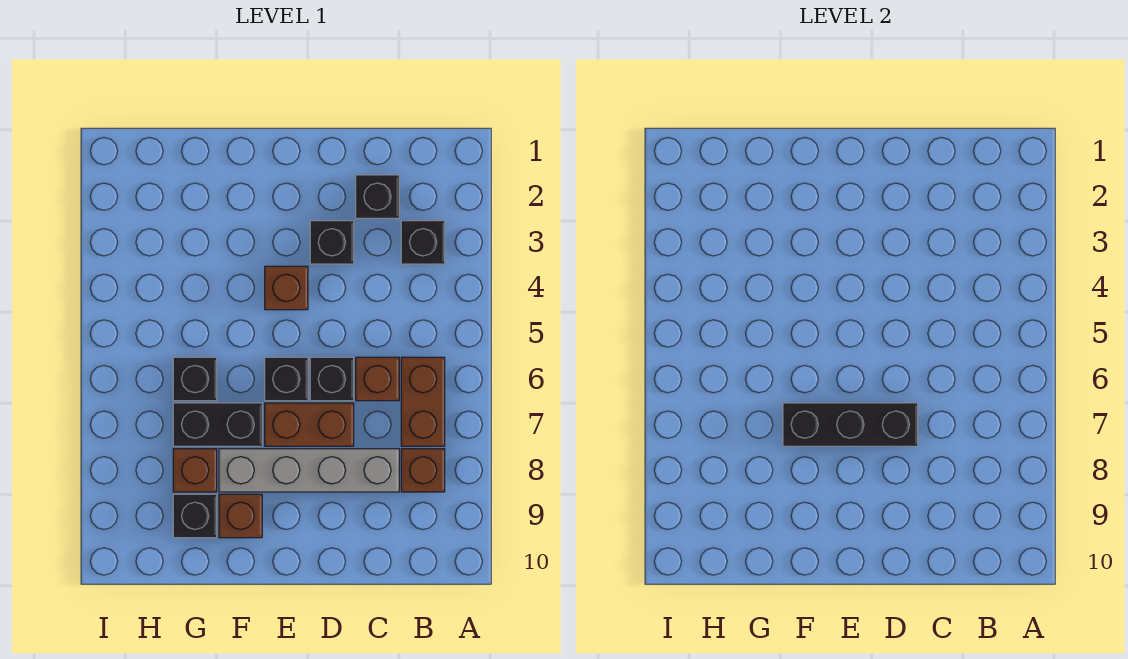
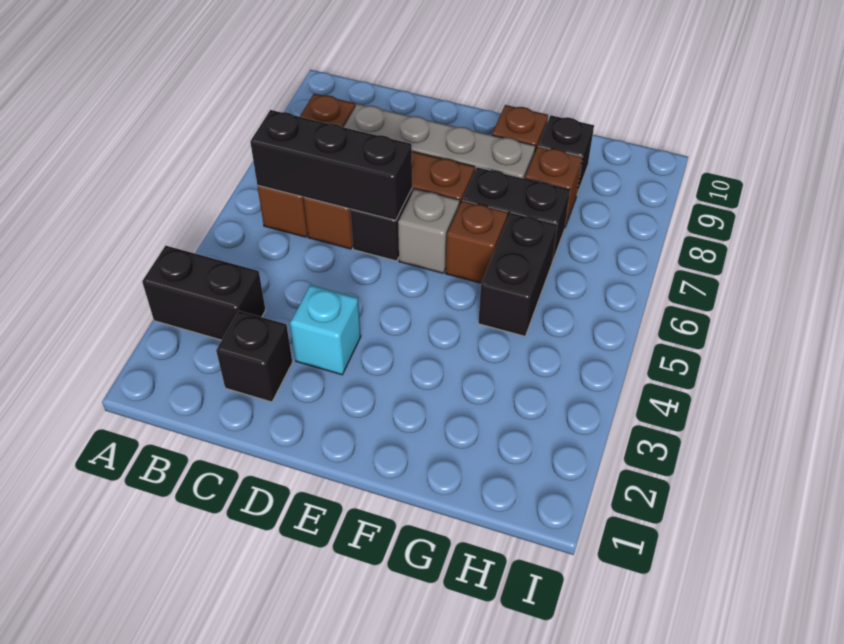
black 1x1 brick [401,221,445,264] -> black 1x2 brick [142,246,266,340]
black 1x1 brick [310,221,354,264] -> cyan 1x1 brick [290,285,361,375]
black 1x3 brick [783,403,918,446] -> black 1x3 brick moved to [250,110,412,220]
brown 1x1 brick [265,266,308,310] -> brown 1x1 brick moved to [446,201,508,283]
black 1x1 brick [265,357,308,401] -> grey 1x1 brick [398,189,460,273]
black 1x1 brick [173,357,217,401] -> black 1x2 brick [478,213,557,336]

